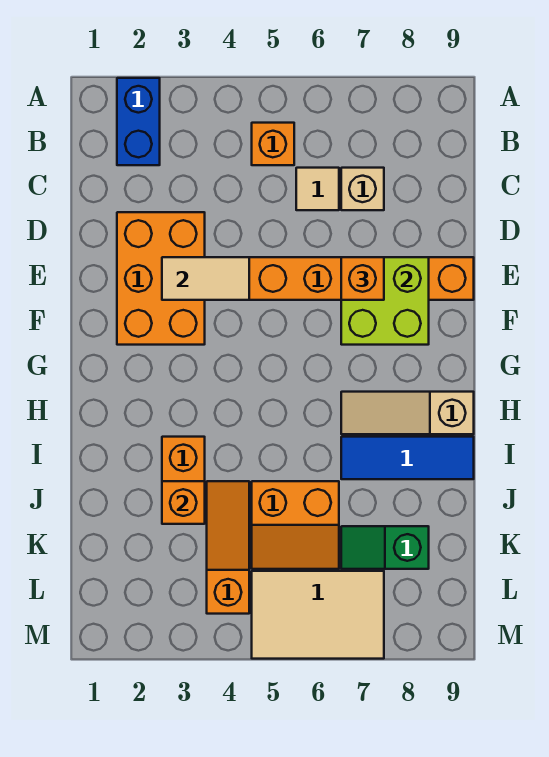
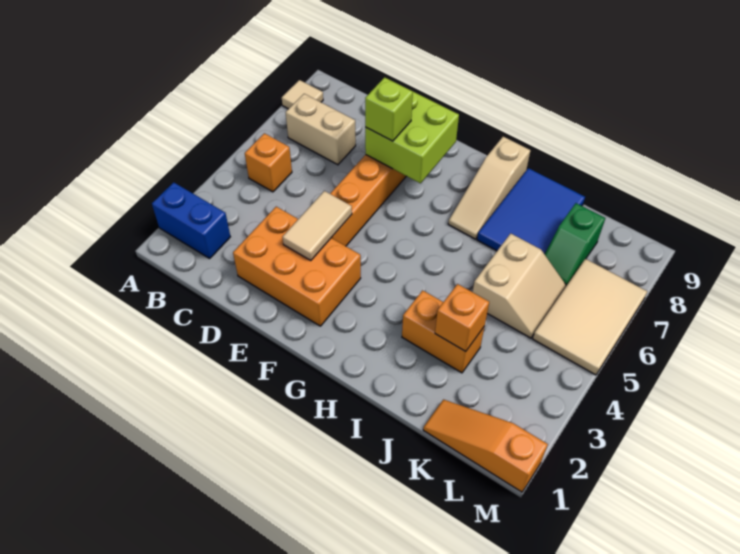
tan 1x1 tile [296,168,339,210] -> tan 1x1 tile moved to [282,80,323,109]
tan 1x1 brick [341,168,384,210] -> tan 1x2 brick [285,94,356,165]
orange 1x1 brick [341,257,384,300] -> lime 1x1 brick [365,77,413,141]
blue 1x3 tile [341,437,474,479] -> blue 2x3 tile [477,168,585,254]
orange 1x3 slope [207,481,249,614] -> orange 1x3 slope moved to [423,400,548,492]
orange 2x2 slope [252,481,339,569] -> tan 2x2 slope [473,233,566,338]

